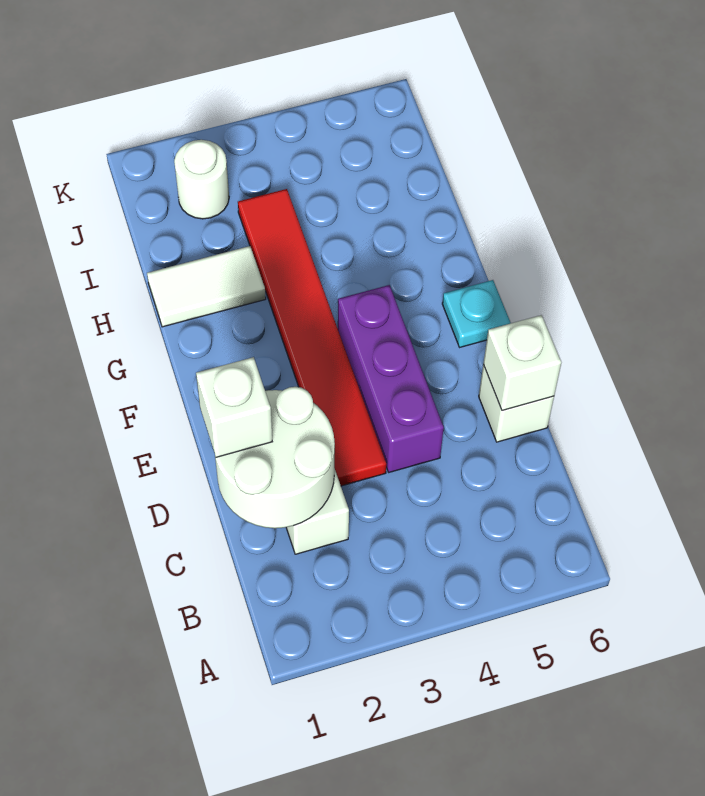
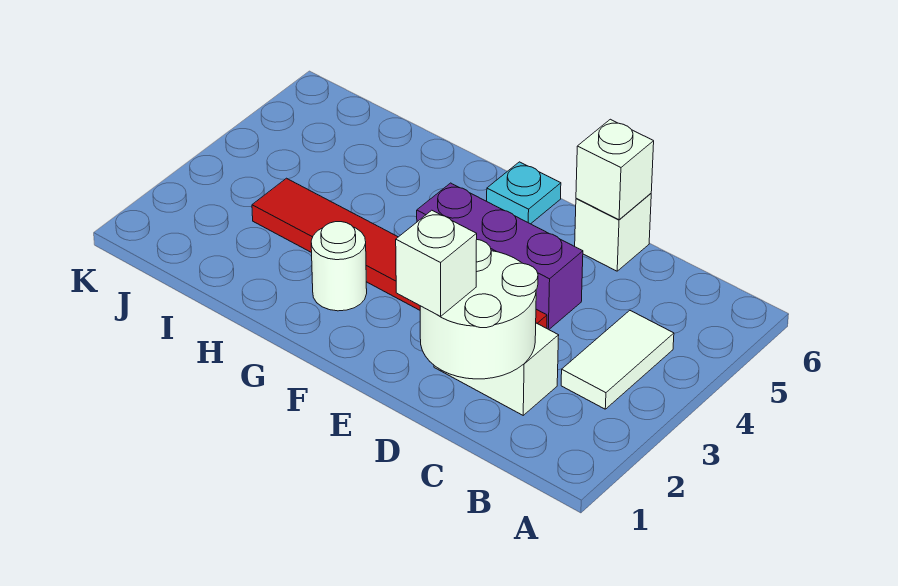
white 1x2 tile [147,246,266,327] -> white 1x2 tile moved to [561,311,674,409]
white 1x1 round brick [174,140,229,219] -> white 1x1 round brick moved to [311,222,367,311]

